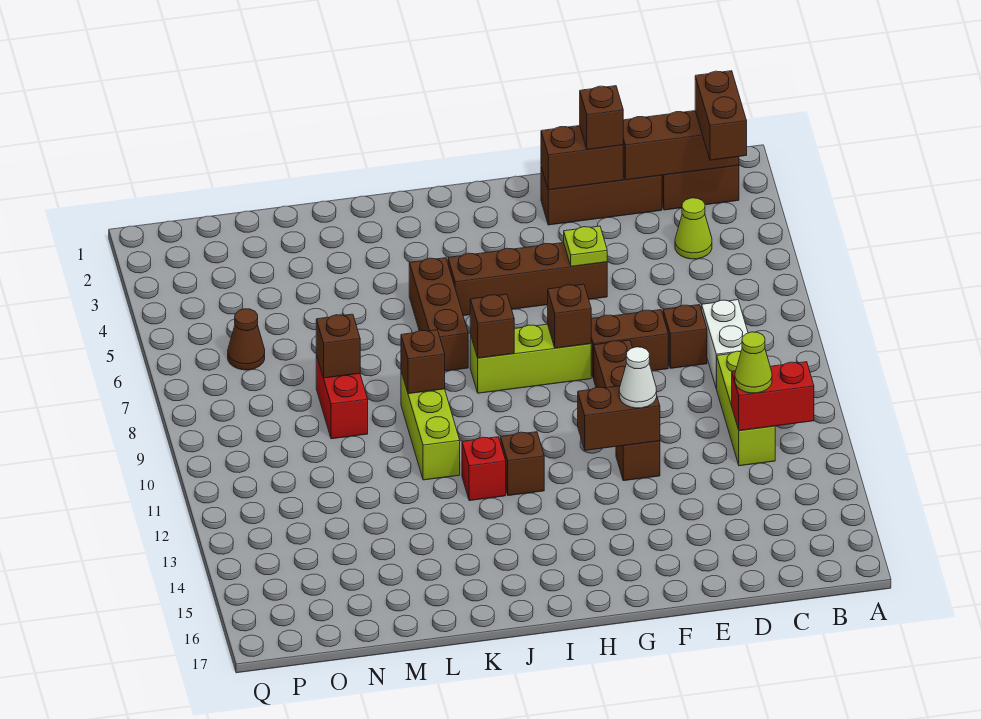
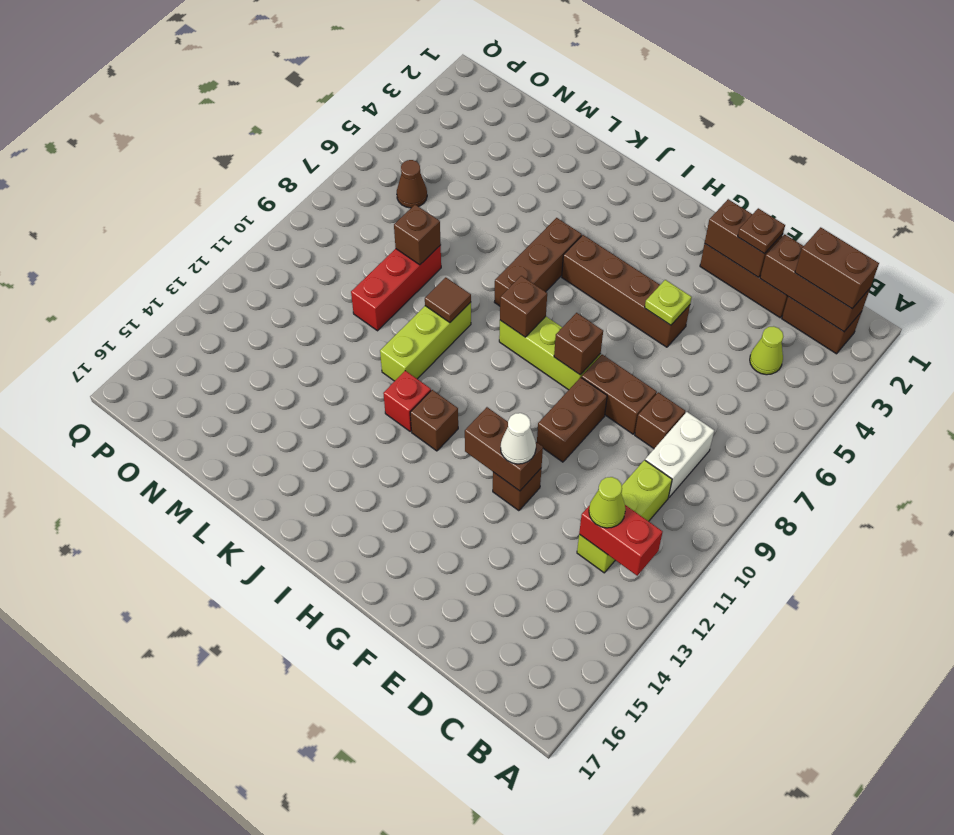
brown 1x2 brick [695,71,747,160] -> brown 1x2 brick turned to [795,227,879,308]
brown 1x1 brick [580,86,623,150] -> brown 1x1 plate [738,208,785,254]
brown 1x1 brick [401,330,445,394] -> brown 1x1 tile [425,277,471,323]
red 1x2 brick [316,355,368,439] -> red 1x3 brick [351,245,441,331]

